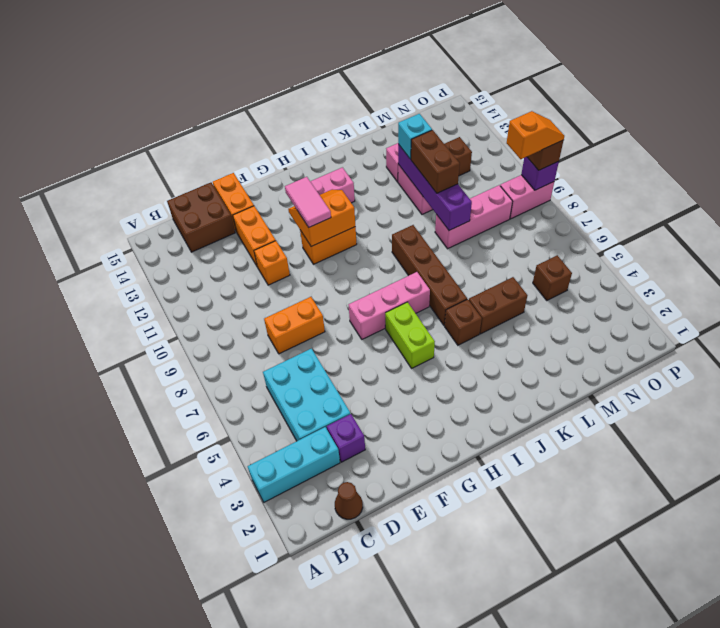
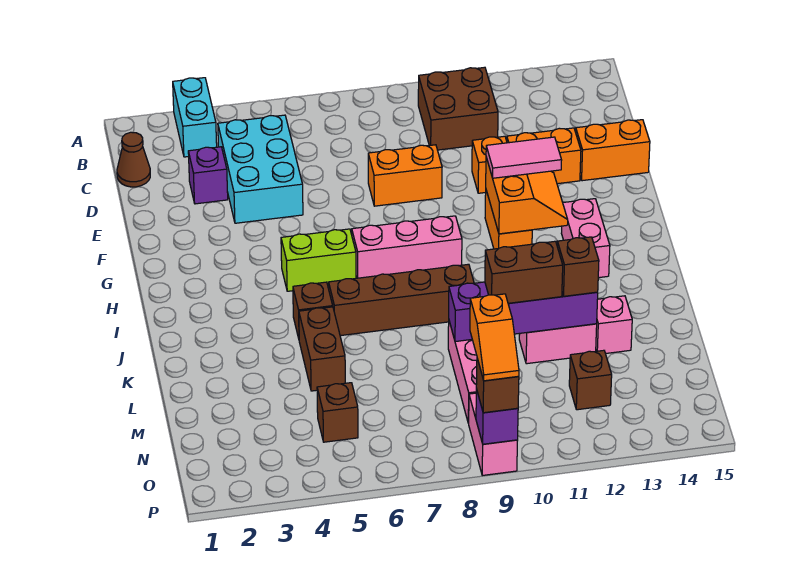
cyan 1x3 brick [248,427,340,502] -> cyan 1x2 brick [173,78,217,157]
cyan 2x3 brick [263,349,350,441] -> cyan 2x3 brick turned to [218,115,303,223]
brown 2x2 brick [167,182,235,252] -> brown 2x2 brick moved to [418,67,498,150]
orange 1x2 brick [264,297,325,354] -> orange 1x2 brick turned to [368,145,442,206]
pink 1x3 brick [349,272,430,339] -> pink 1x3 brick turned to [352,216,462,278]
cyan 1x1 brick [398,114,432,159] -> brown 1x1 brick [557,237,599,296]

